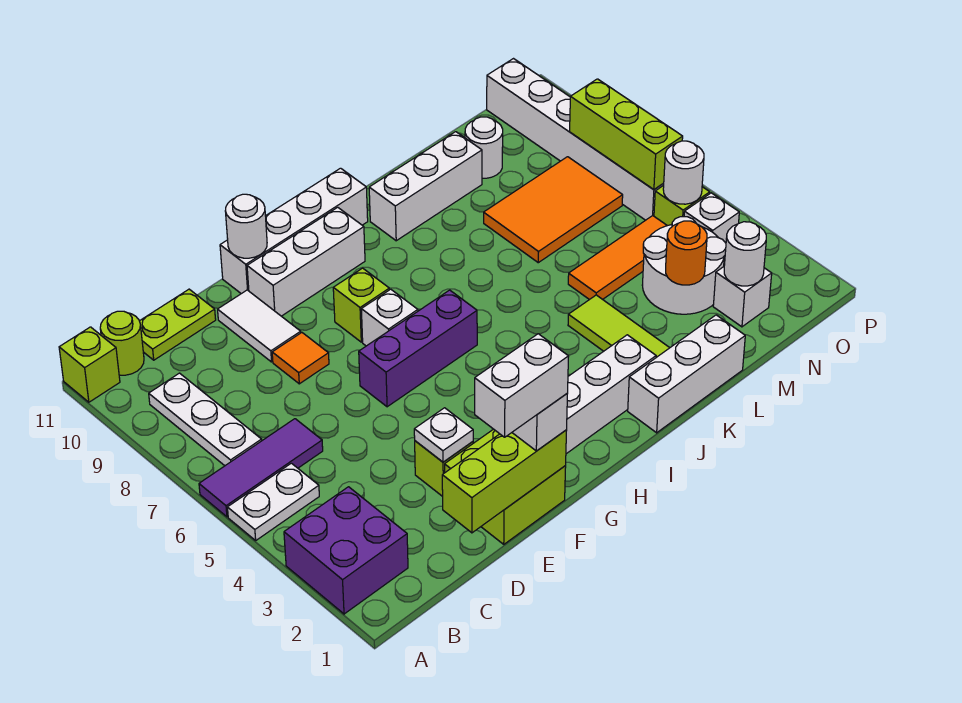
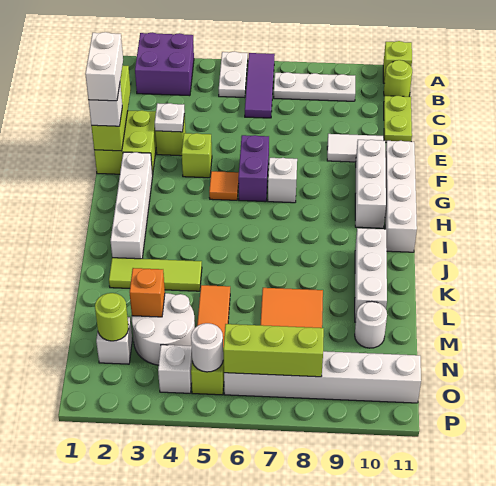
orange 1x1 tile [272,333,329,384] -> orange 1x1 tile moved to [209,171,239,200]
purple 1x3 brick [359,290,477,407] -> purple 1x2 brick [238,135,269,202]
white 1x1 round brick [225,194,267,258] -> none
lime 1x1 brick [333,268,389,342] -> lime 1x1 brick moved to [182,133,212,178]
white 1x3 brick [628,315,745,433] -> none
orange 1x1 round brick [666,221,707,285] -> orange 1x1 brick [130,268,165,317]
white 1x1 round brick [724,222,766,286] -> lime 1x1 round brick [95,293,129,341]

